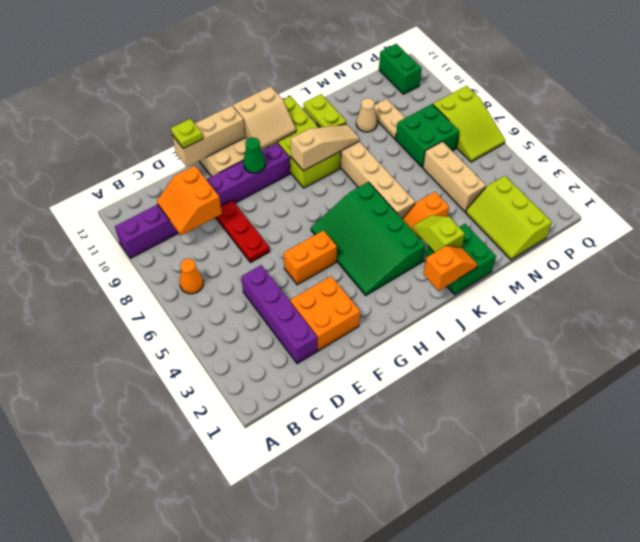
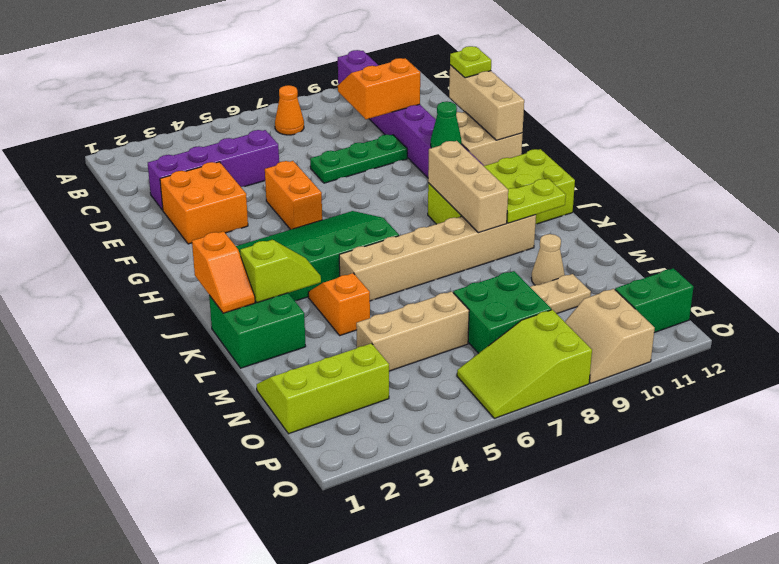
red 1x3 plate [216,200,270,263] -> green 1x3 plate [310,135,407,183]
tan 2x2 slope [233,86,296,150] -> tan 2x2 slope moved to [565,289,655,383]
tan 1x3 slope [290,124,360,171] -> tan 1x3 brick [428,141,508,233]

